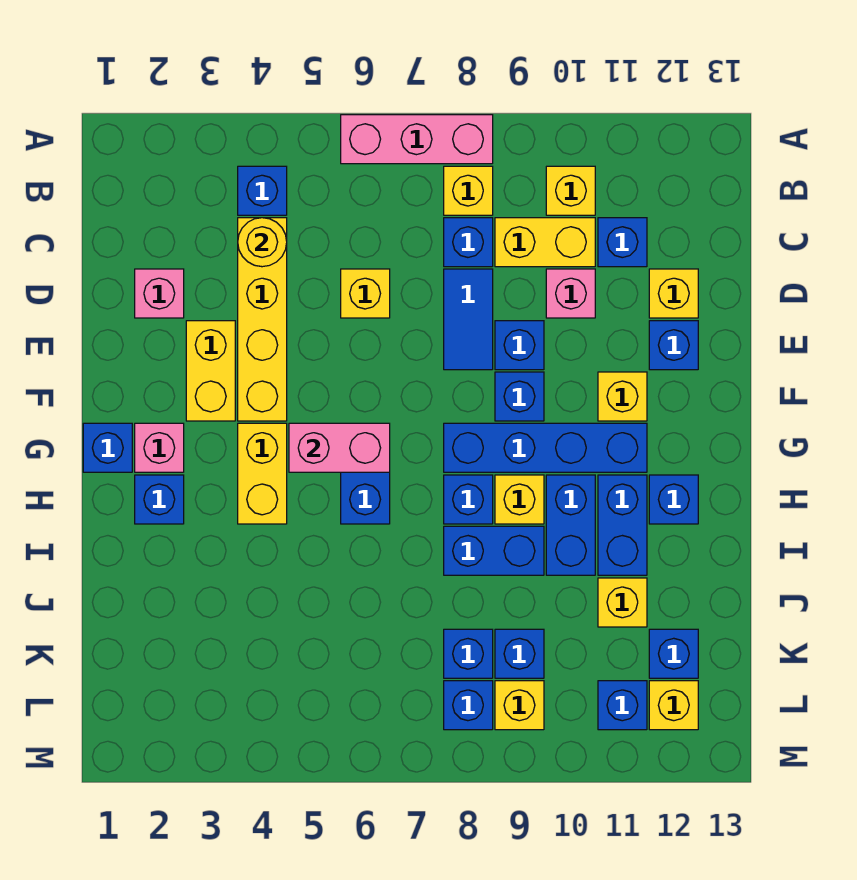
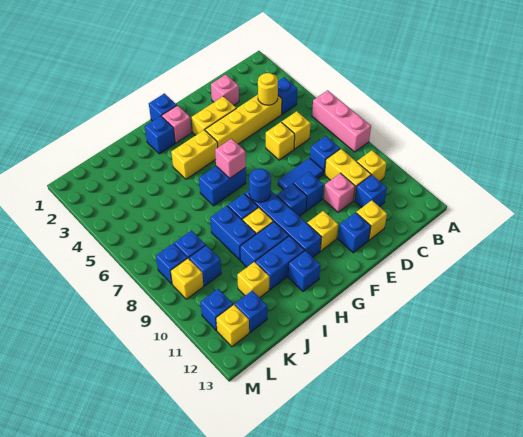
yellow 1x1 brick [444,166,493,215] -> yellow 1x1 brick moved to [282,111,311,149]
pink 1x2 brick [289,423,390,472] -> pink 1x1 brick [215,139,246,178]
none -> blue 1x1 round brick [249,169,271,202]

